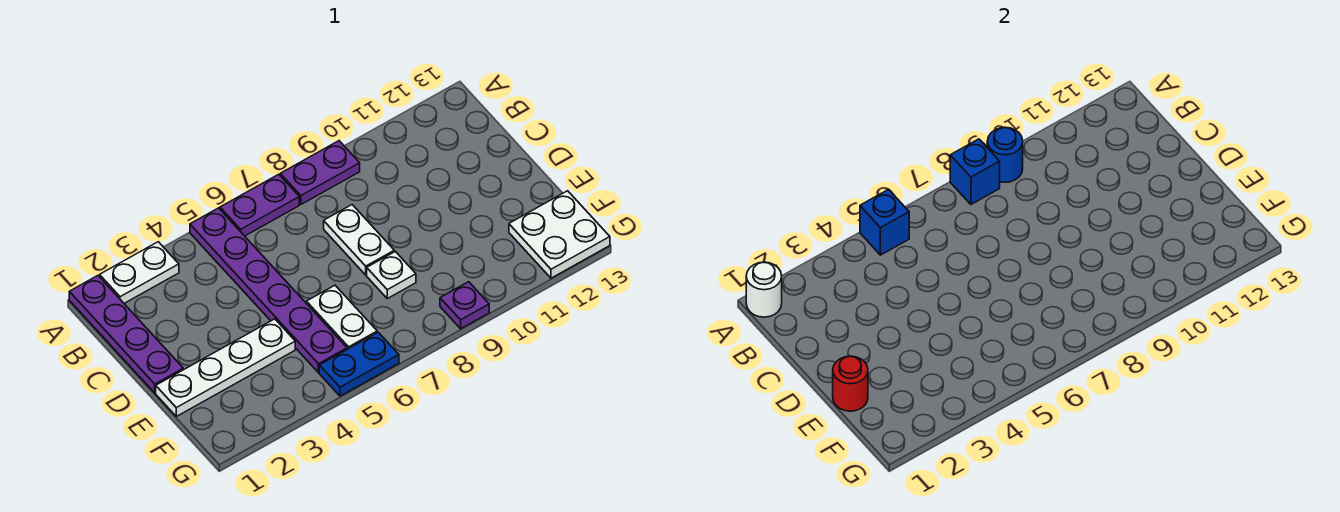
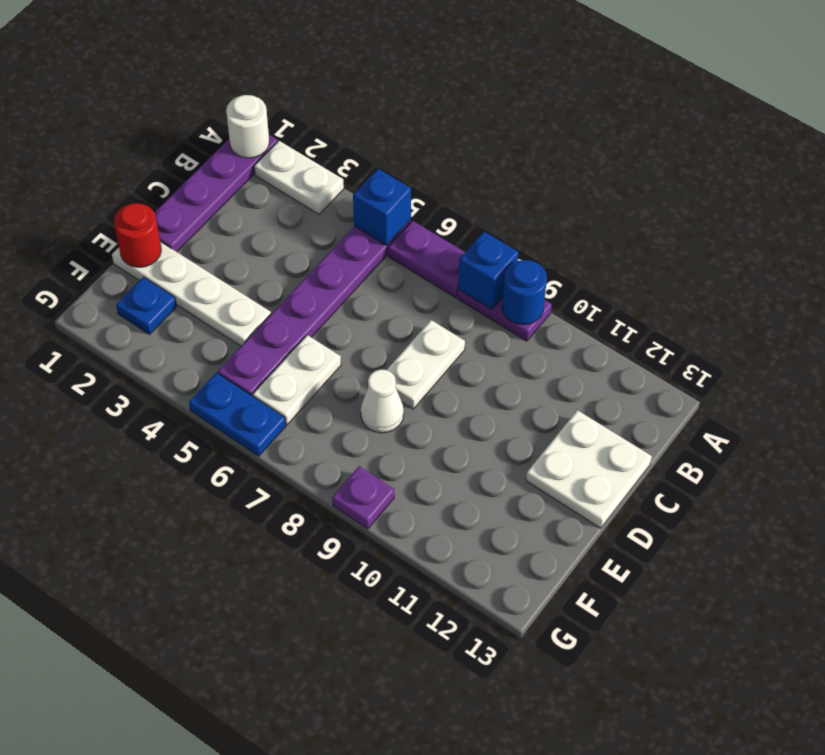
white 1x1 plate [367,252,416,299] -> white 1x1 cone [361,369,404,433]
none -> blue 1x1 plate [116,277,177,334]
white 2x2 plate [509,191,610,278] -> white 2x2 plate moved to [526,410,652,528]

